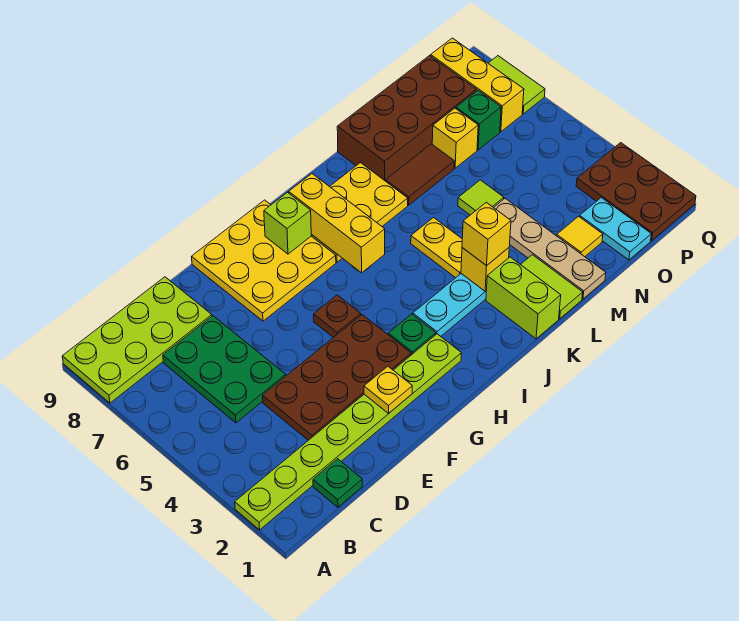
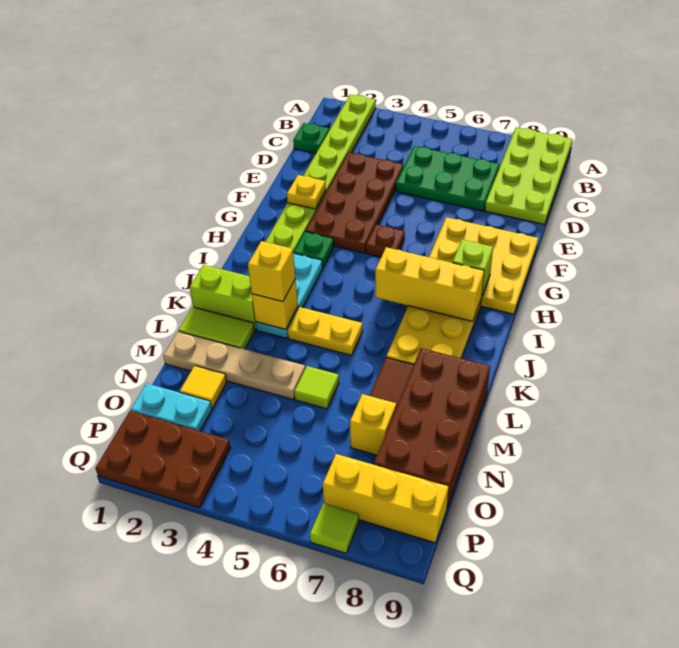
green 1x1 brick [456,90,501,150] -> none
lime 1x2 tile [488,56,545,114] -> lime 1x1 tile [310,503,359,553]

